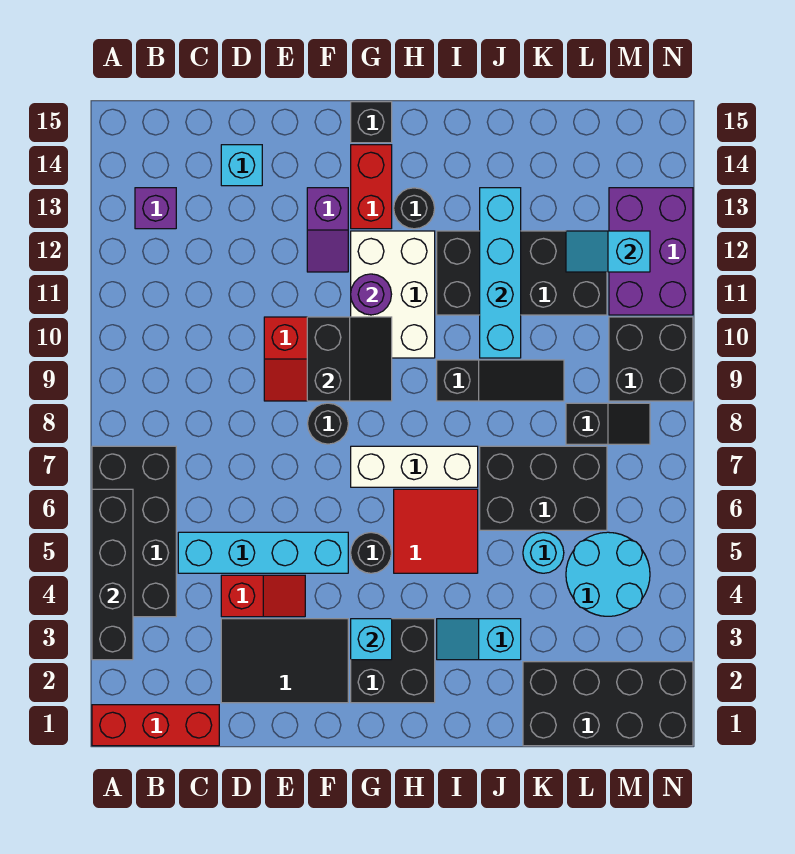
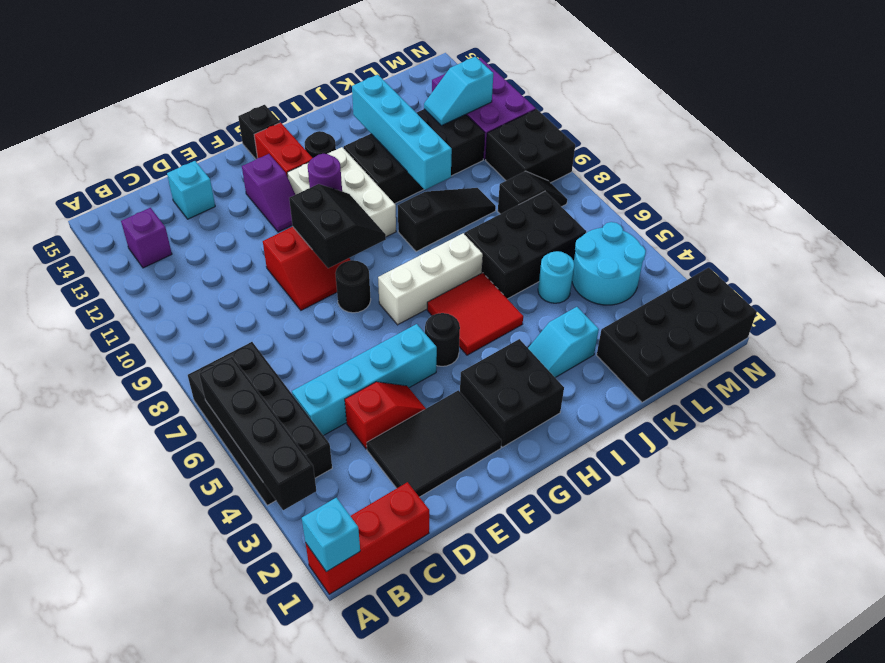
cyan 1x1 brick [351,619,392,660] -> cyan 1x1 brick moved to [302,497,360,572]

